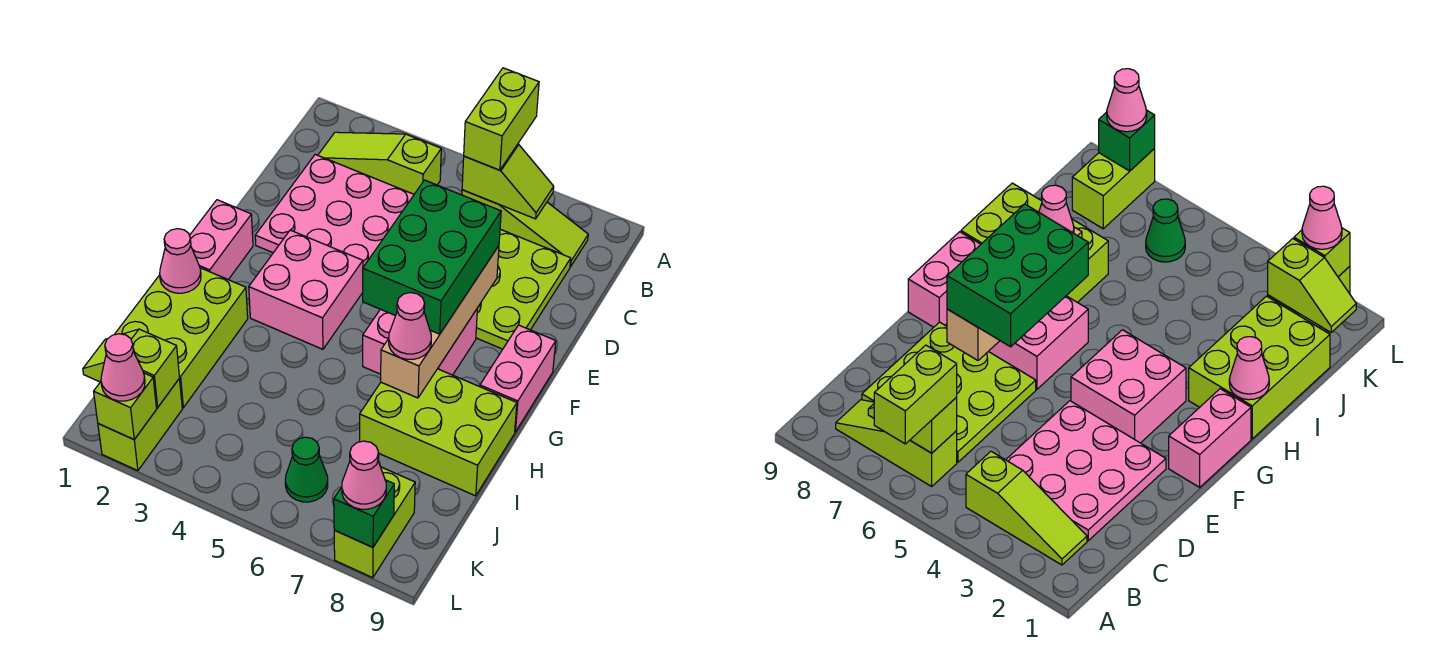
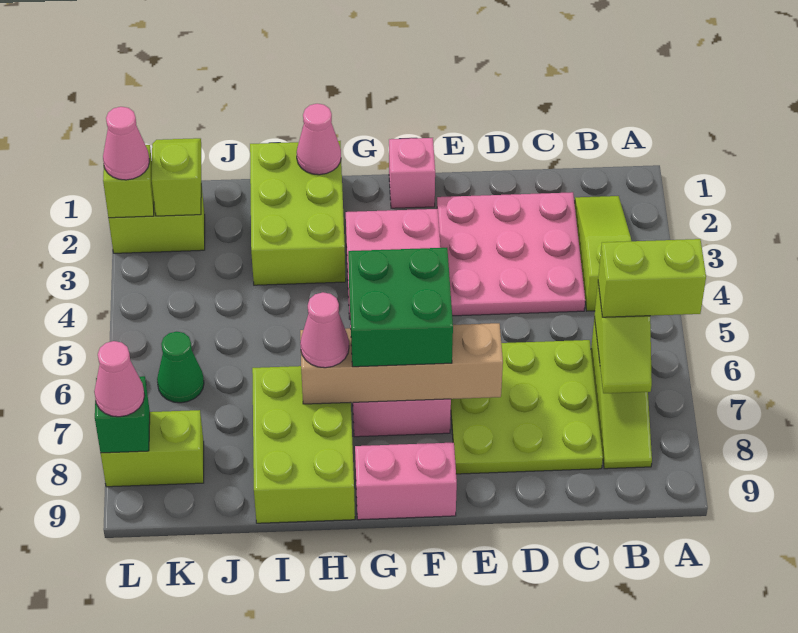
green 2x3 brick [363,180,501,334] -> green 2x2 brick [348,248,453,367]
pink 1x2 brick [189,200,253,280] -> pink 1x1 brick [389,138,435,208]
lime 2x3 brick [114,268,248,408] -> lime 2x3 brick turned to [250,141,346,285]

